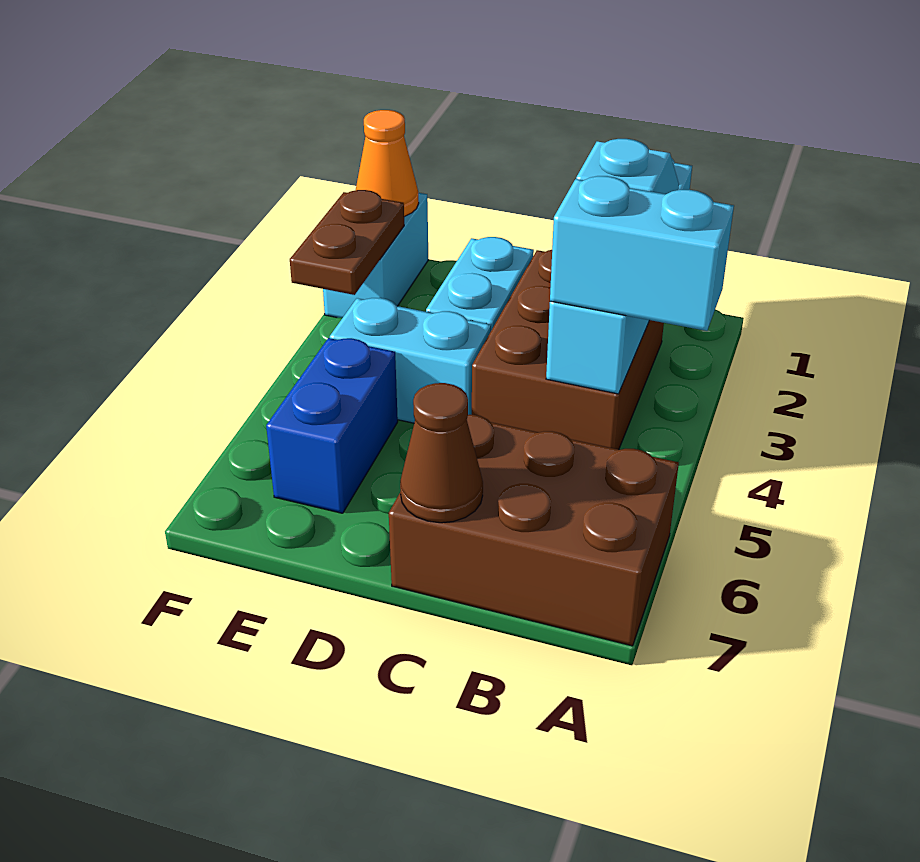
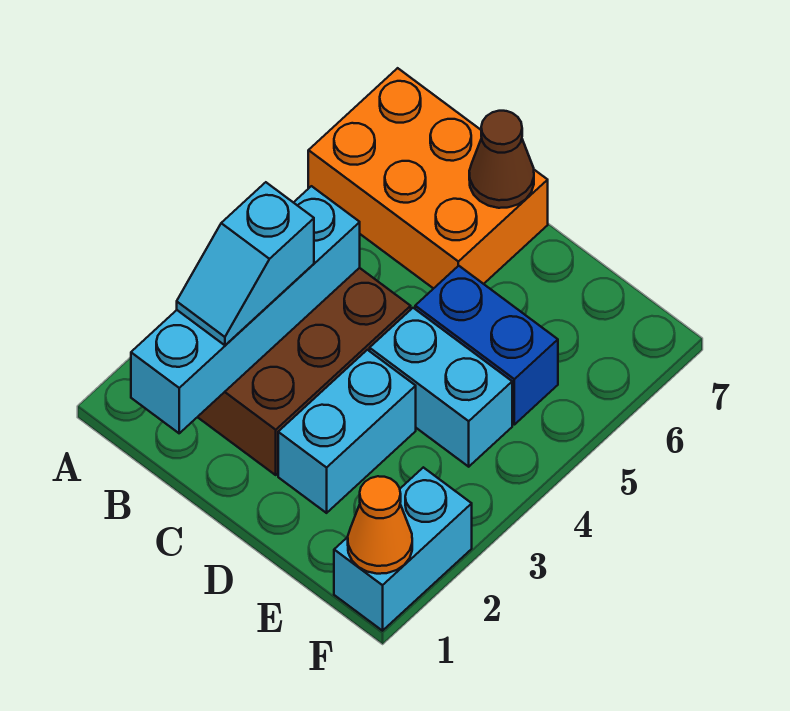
cyan 1x2 brick [550,176,734,331] -> none
brown 2x3 brick [389,415,679,646] -> orange 2x3 brick [308,68,548,289]
blue 1x2 brick [266,338,398,513] -> blue 1x2 brick turned to [415,266,558,425]
brown 1x2 plate [290,190,404,295] -> none

